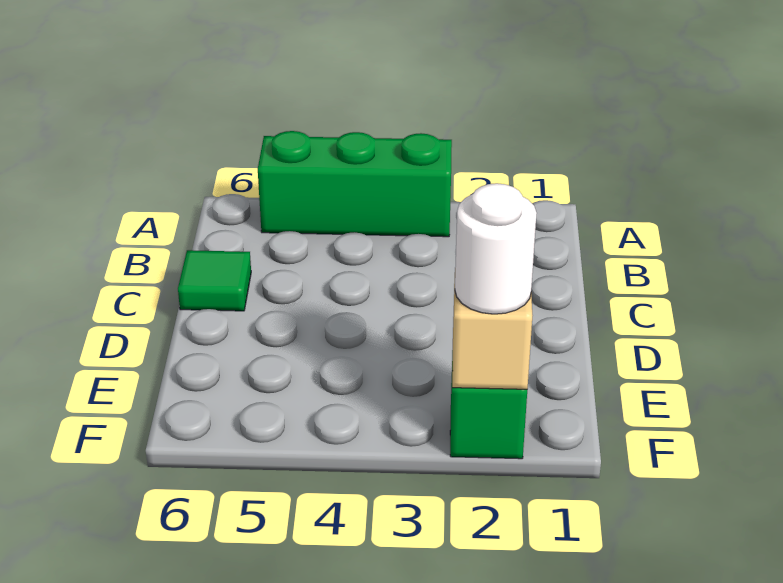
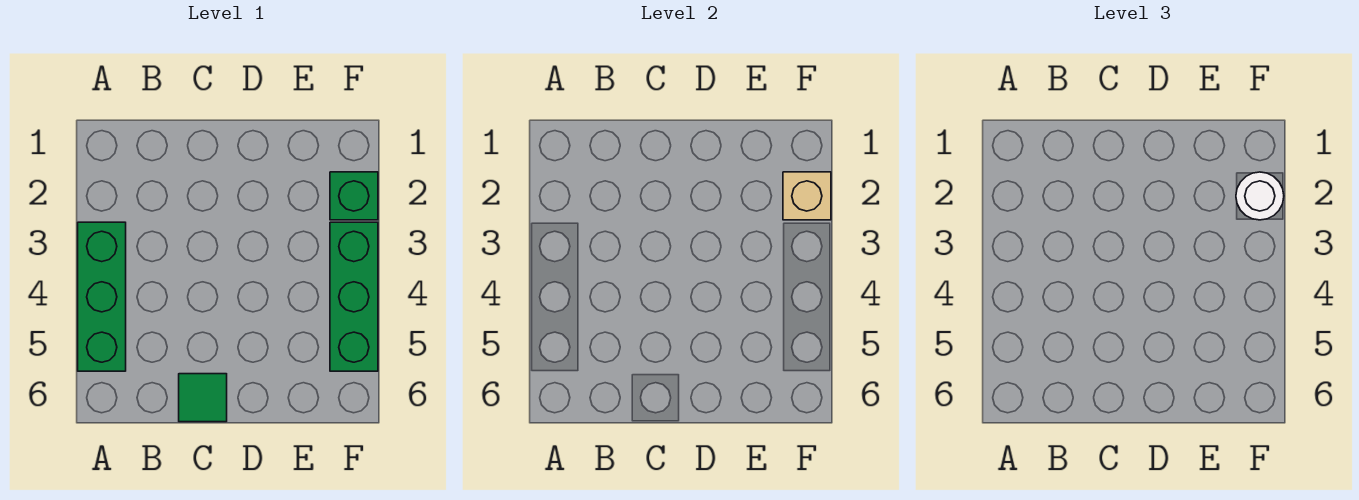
none -> green 1x3 brick [330,222,378,371]

